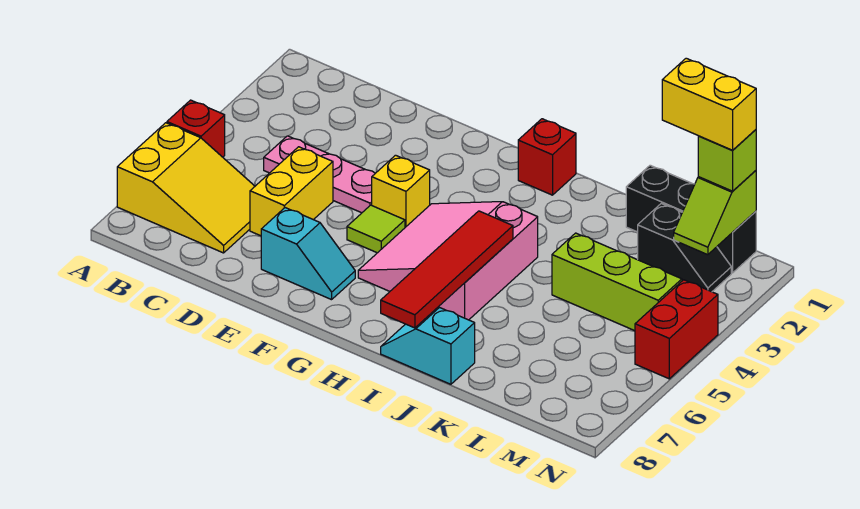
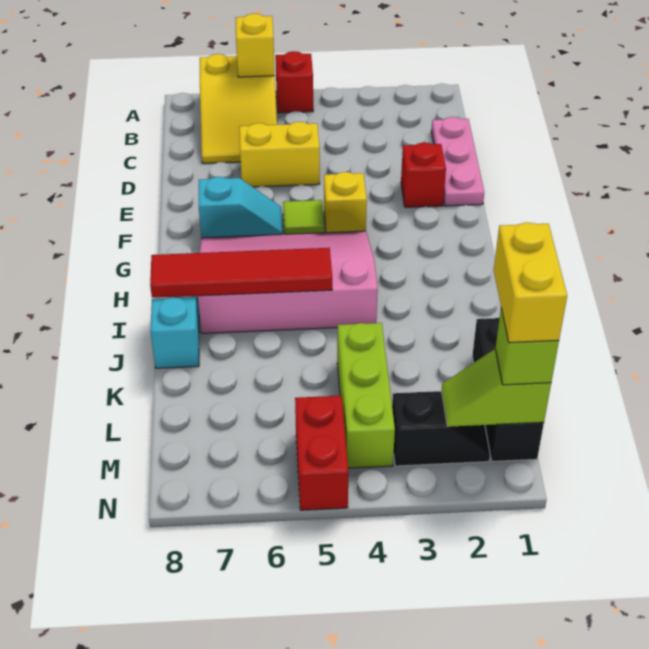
none -> yellow 1x1 brick [235,14,275,77]
pink 1x3 plate [264,136,375,213] -> pink 1x3 plate moved to [431,117,484,206]
cyan 1x2 slope [261,208,355,300] -> cyan 1x2 slope turned to [199,177,283,238]
pink 3x3 slope [358,202,538,320] -> pink 3x4 slope [198,231,378,333]
red 1x1 brick [518,119,576,195] -> red 1x1 brick moved to [401,142,446,207]
black 1x2 slope [638,204,731,292] -> black 1x2 slope turned to [392,391,490,466]
red 1x2 brick [635,280,718,379] -> red 1x2 brick turned to [295,396,348,510]

